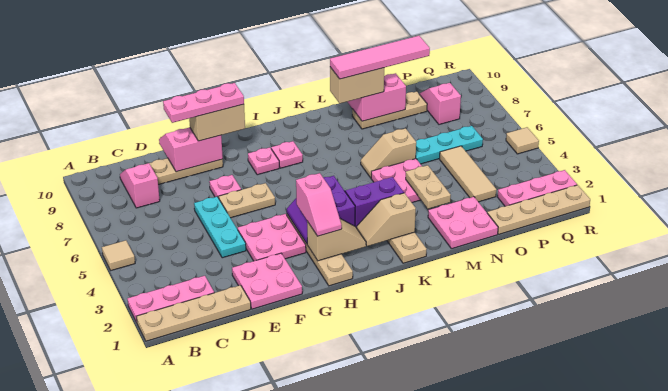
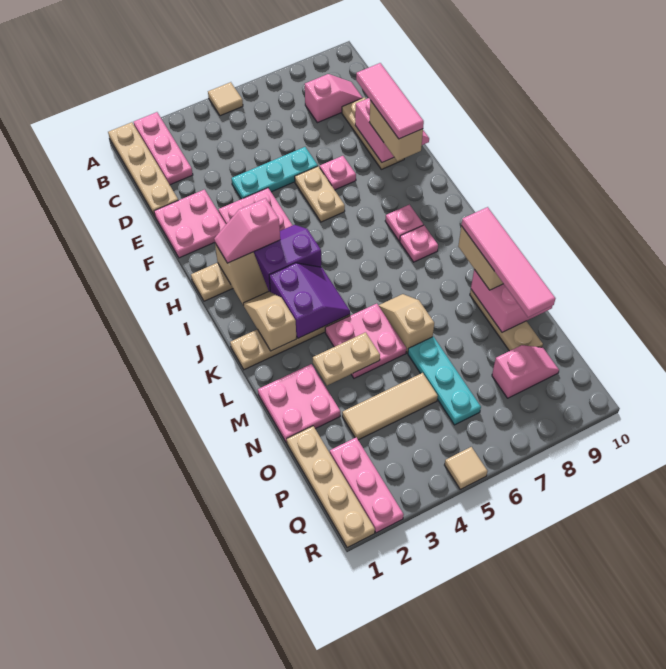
pink 1x3 plate [163,83,244,123] -> pink 1x3 tile [356,63,424,139]
pink 1x1 plate [248,147,279,175] -> pink 1x1 plate moved to [400,225,438,262]

